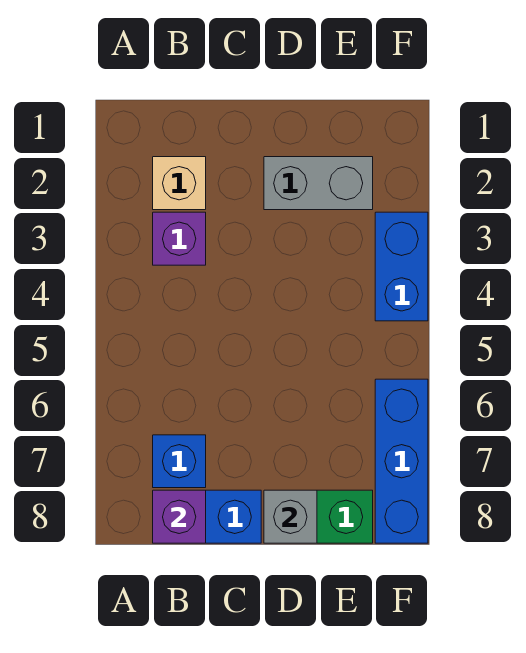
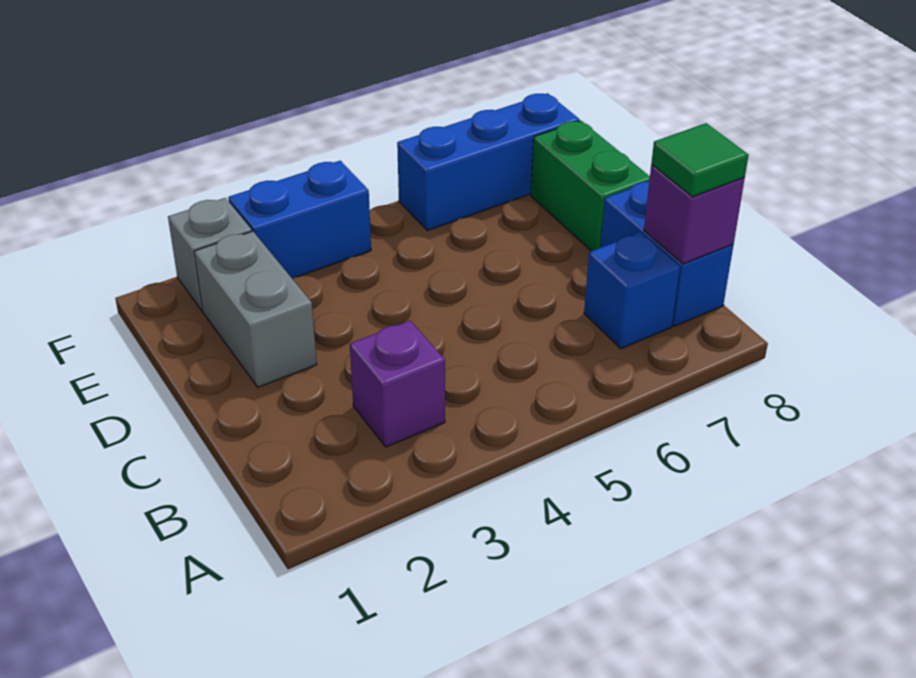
tan 1x1 brick [153,157,206,210] -> none
none -> green 1x1 tile [651,123,748,197]
grey 1x1 brick [264,490,317,543] -> grey 1x1 brick moved to [168,198,252,311]

